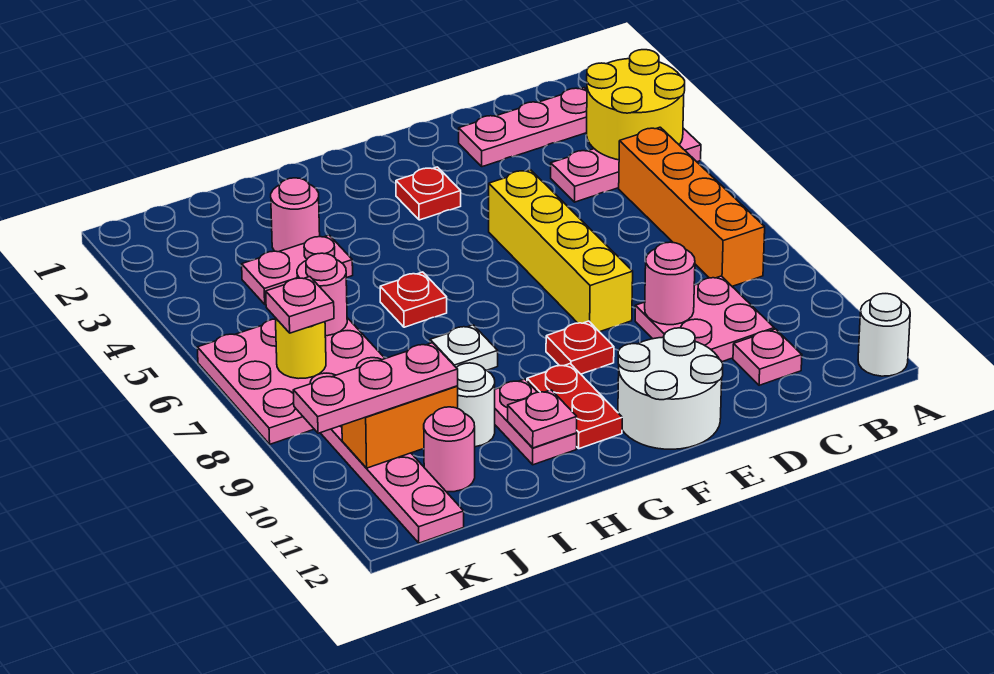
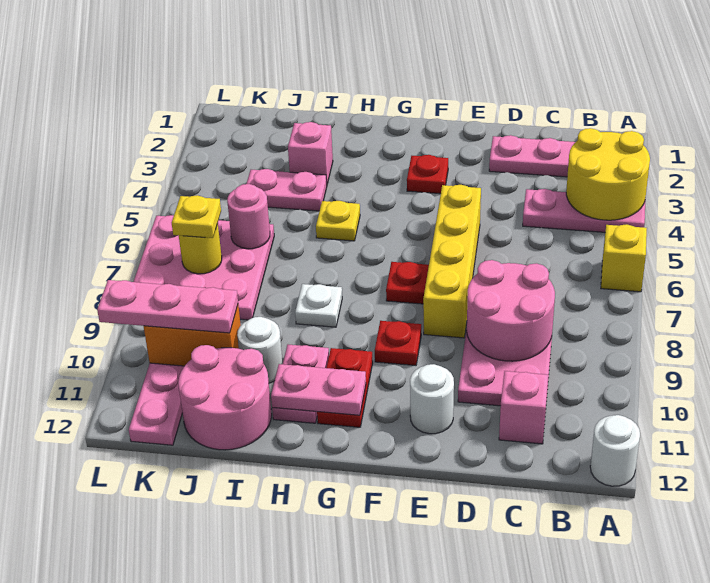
none -> yellow 1x1 brick [601,224,647,292]
orange 1x4 brick [619,127,765,286] -> none
pink 1x1 plate [733,329,802,385] -> pink 1x1 brick [499,371,548,444]
pink 1x1 round brick [645,242,695,325] -> pink 2x2 round brick [467,260,555,361]
white 2x2 round brick [618,328,723,449] -> white 1x1 round brick [410,364,454,434]
none -> yellow 1x1 plate [316,201,360,241]
red 1x1 plate [380,272,447,327] -> red 1x1 plate moved to [386,262,429,304]
pink 1x1 plate [508,390,577,448] -> pink 1x2 plate [271,364,366,415]
pink 1x1 round brick [271,178,320,252] -> pink 1x1 brick [288,122,333,184]
pink 1x1 round brick [424,407,475,492] -> pink 2x2 round brick [178,345,272,450]
pink 1x1 plate [266,277,334,333] -> yellow 1x1 plate [172,195,221,238]

